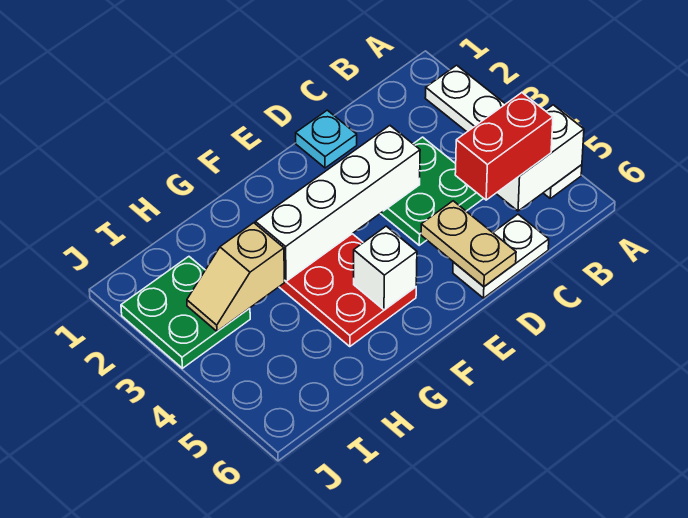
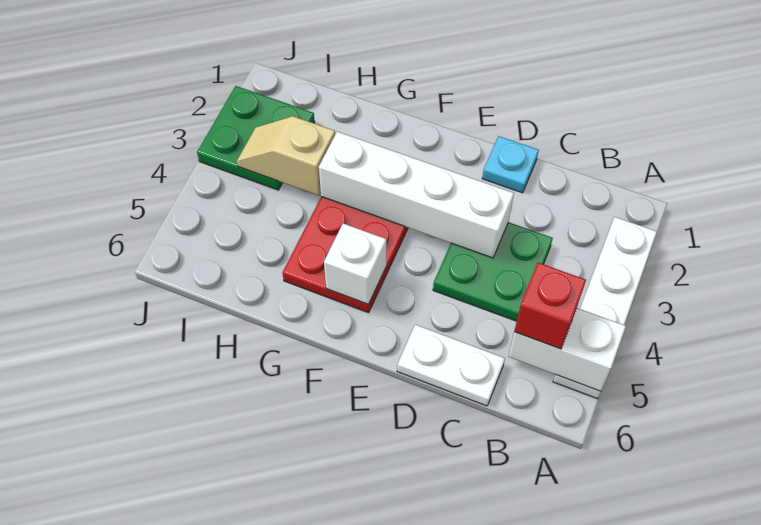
red 1x2 brick [455,93,553,200] -> red 1x1 brick [514,263,586,349]
tan 1x2 plate [421,201,516,286] -> none

